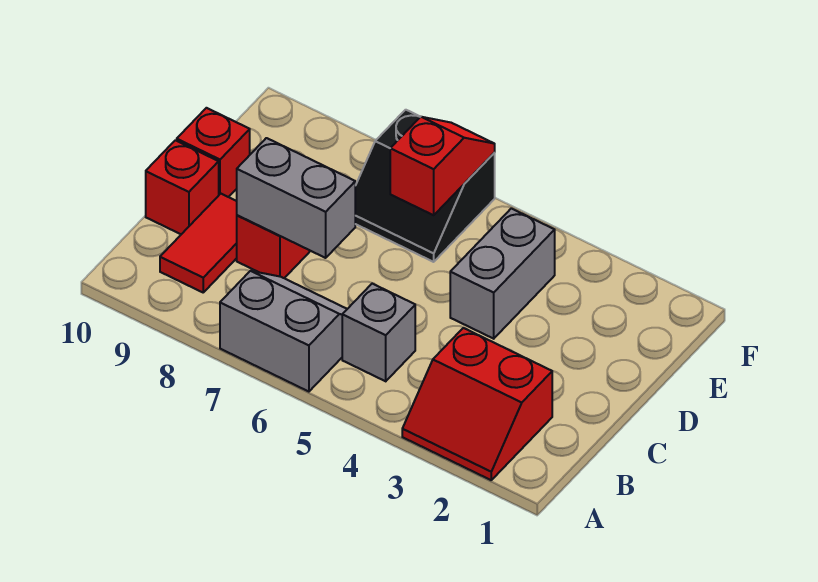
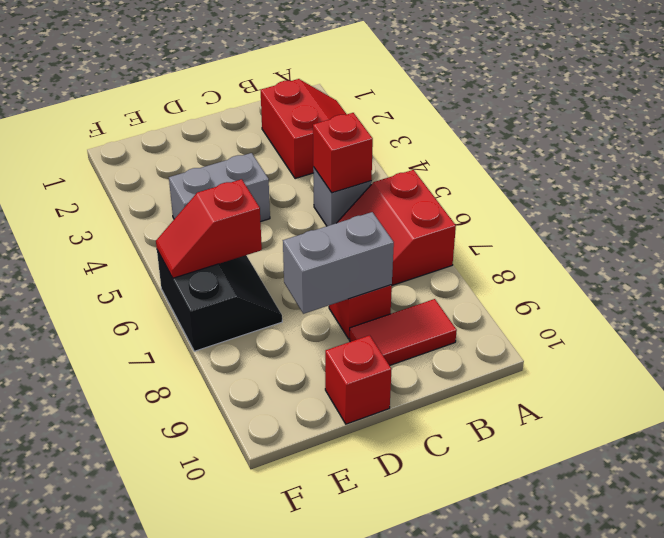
grey 2x2 slope [220,271,347,392] -> red 2x2 slope [337,170,456,285]
grey 1x2 brick [237,138,355,258] -> grey 1x2 brick turned to [283,212,394,314]
red 1x1 brick [146,140,219,234] -> red 1x1 brick moved to [313,113,373,193]

